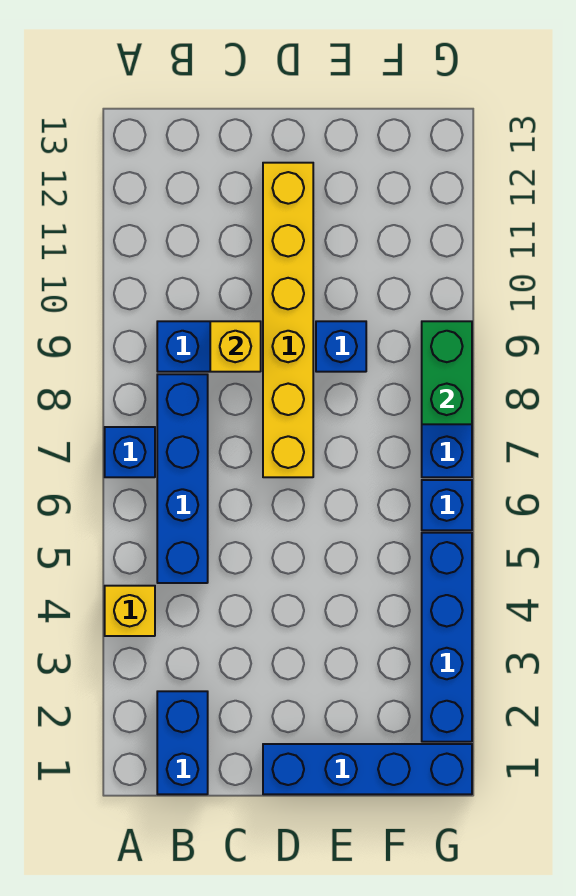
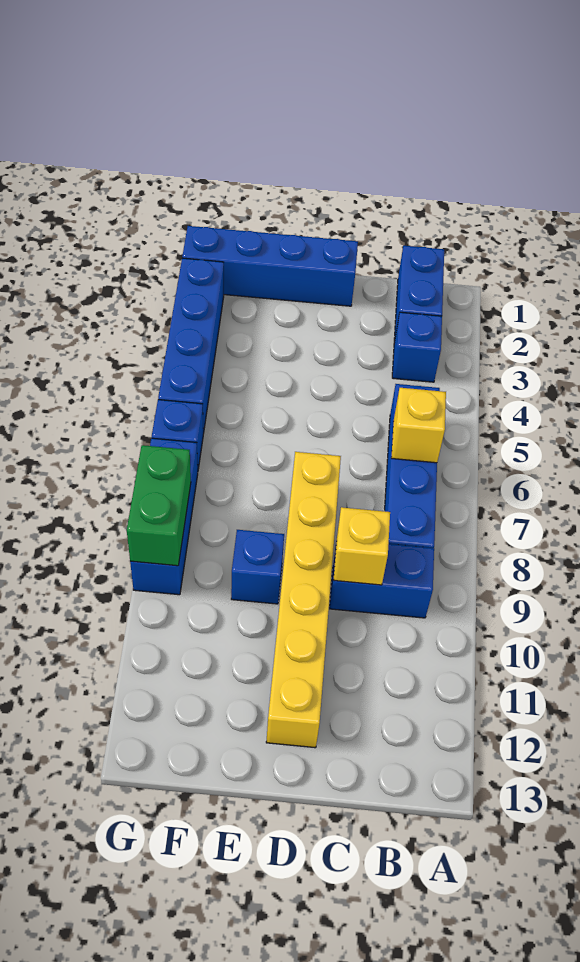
yellow 1x1 brick [105,586,155,636] -> yellow 1x1 brick moved to [391,388,446,463]
blue 1x1 brick [105,427,155,477] -> blue 1x1 brick moved to [392,312,442,382]

